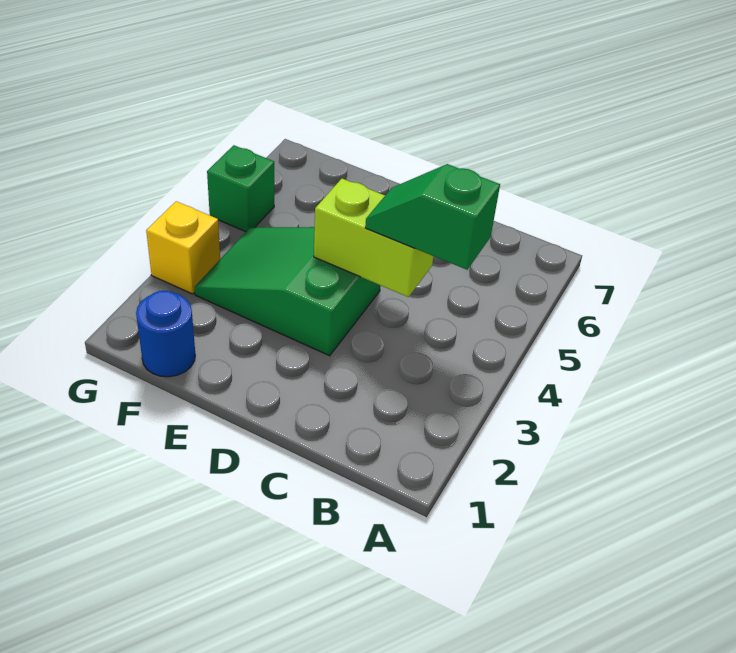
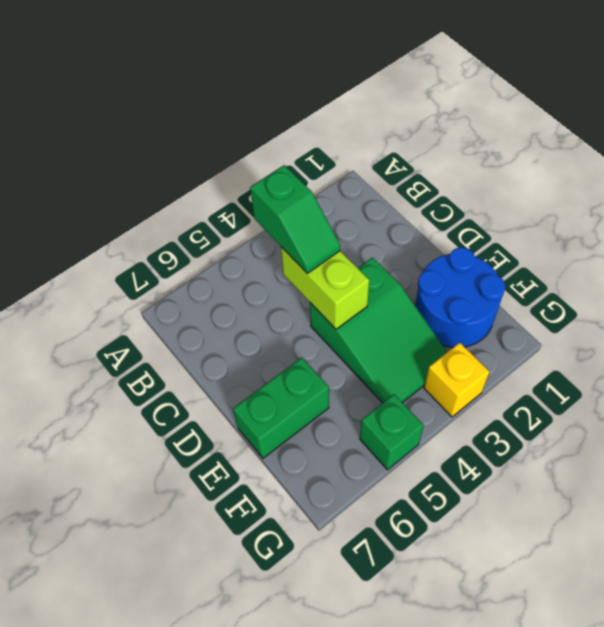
none -> green 1x2 brick [233,358,329,458]
blue 1x1 round brick [136,291,195,377] -> blue 2x2 round brick [415,247,506,347]

